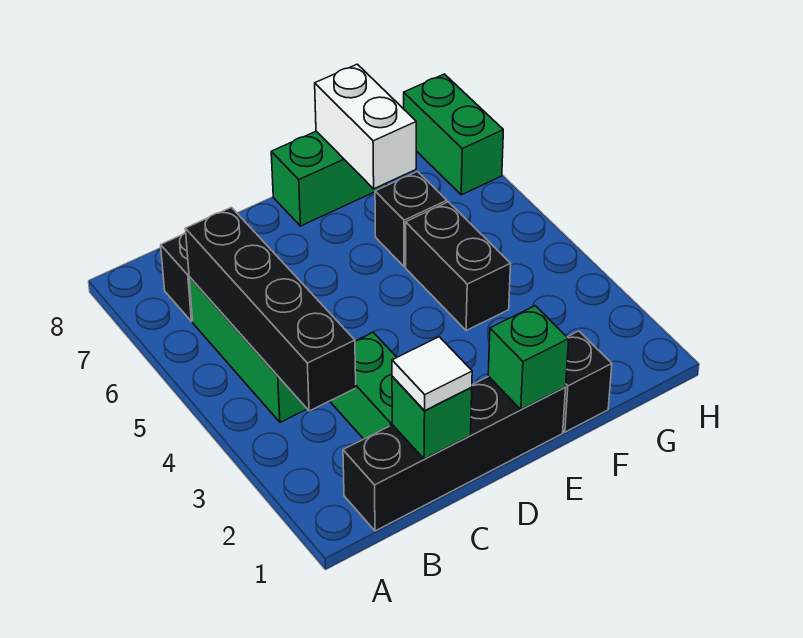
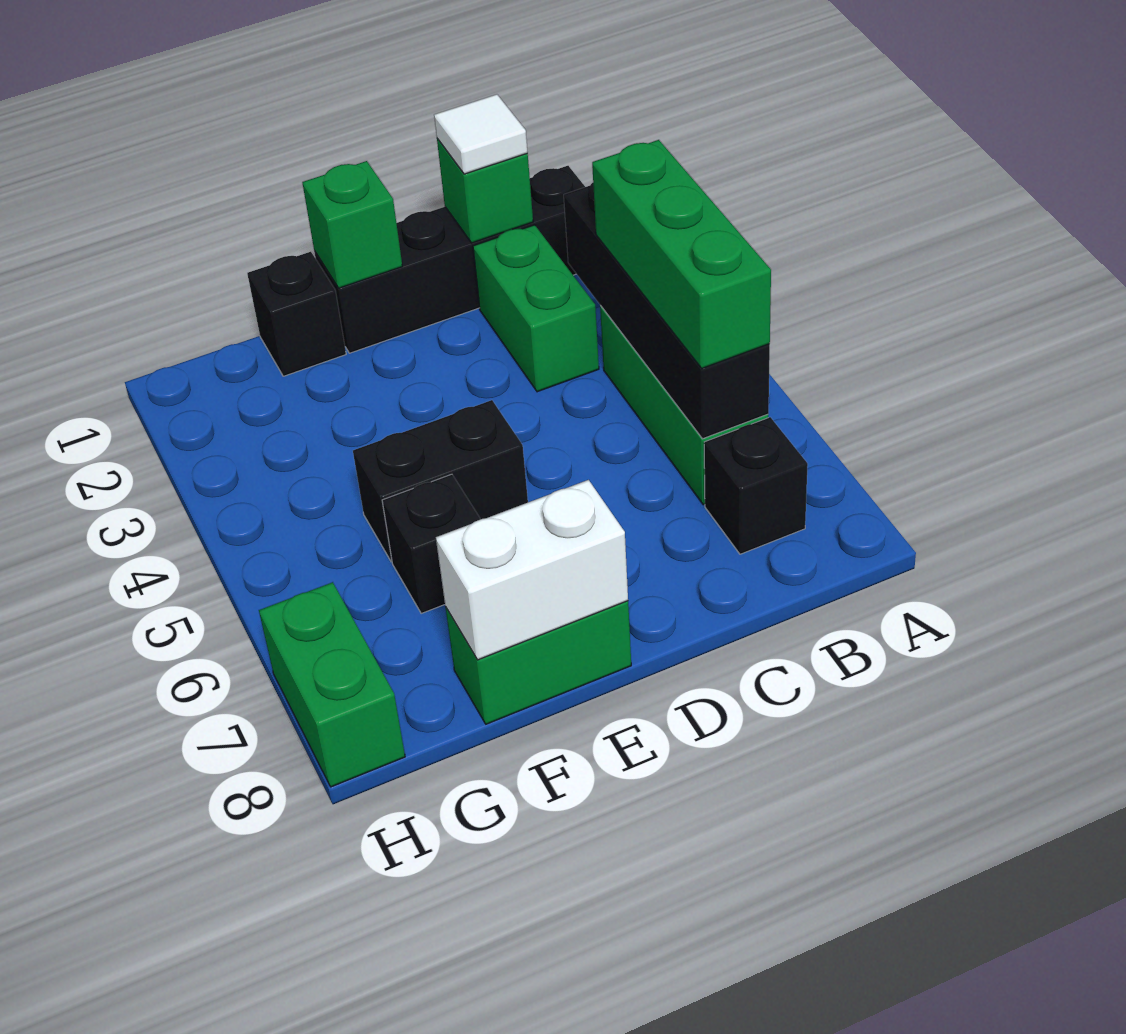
none -> green 1x3 brick [592,140,771,368]
black 1x2 brick [406,202,511,331] -> black 1x2 brick turned to [353,400,528,562]
white 1x2 brick [315,64,416,189] -> white 1x2 brick turned to [436,480,628,660]

